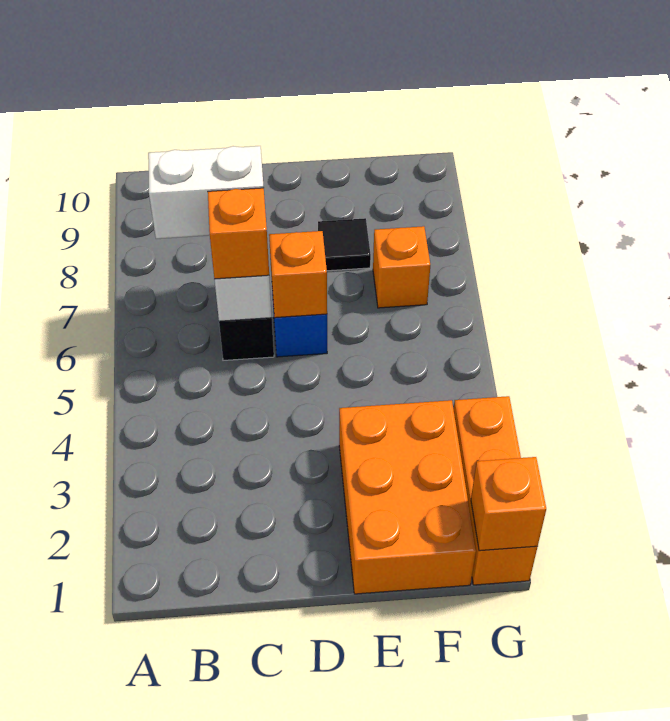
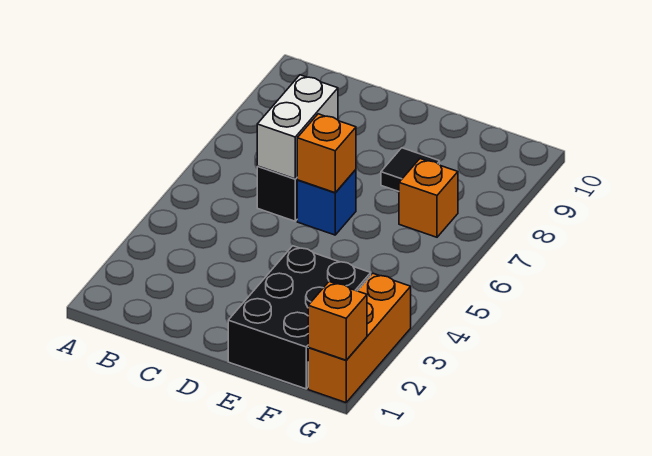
white 1x2 brick [148,146,264,239] -> none
orange 1x1 brick [208,188,269,279] -> none
orange 2x3 brick [339,400,476,594] -> black 2x3 brick [228,246,371,389]

